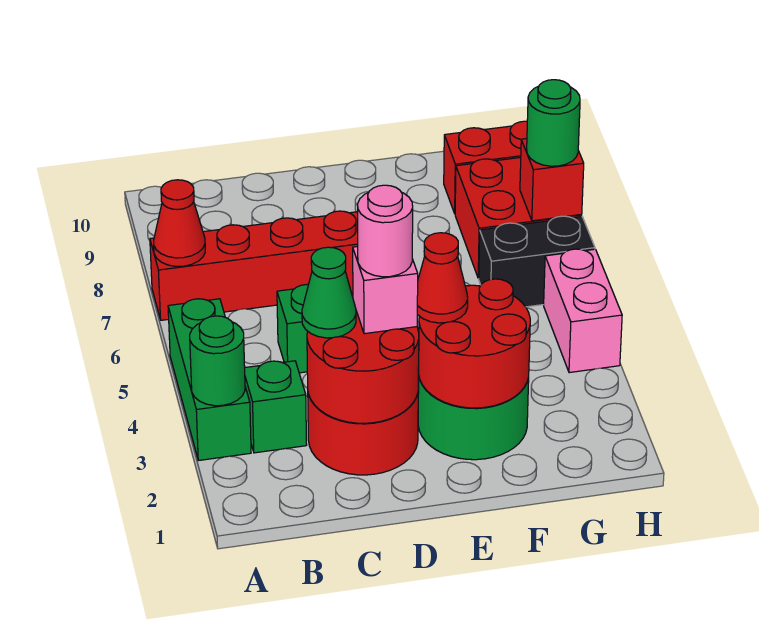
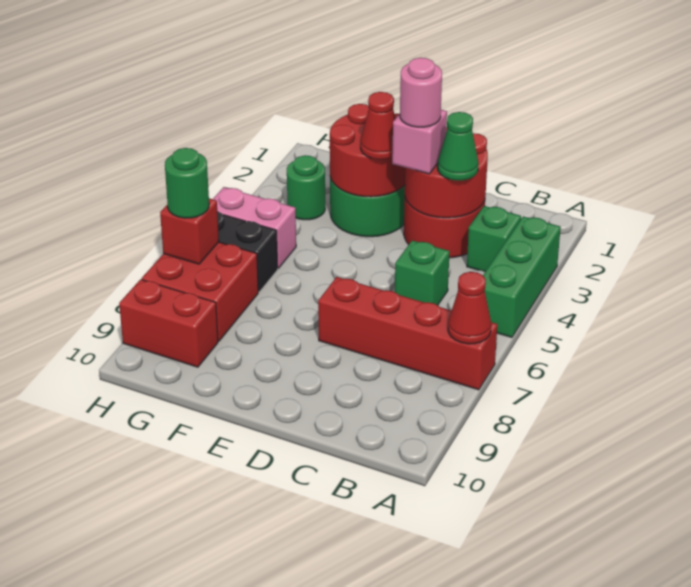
green 1x1 round brick [190,316,245,406] -> green 1x1 round brick moved to [287,155,325,220]
pink 1x2 brick [544,249,622,373] -> pink 1x2 brick turned to [213,187,296,269]

